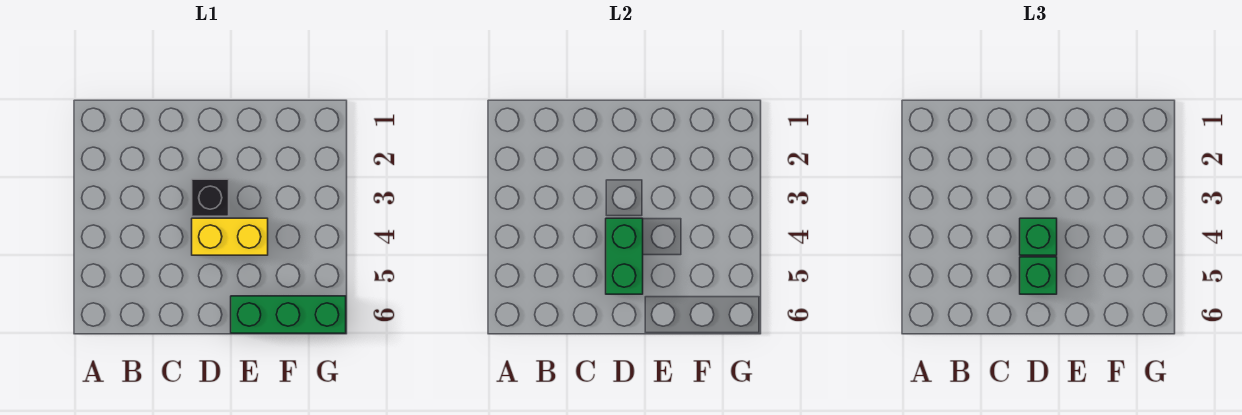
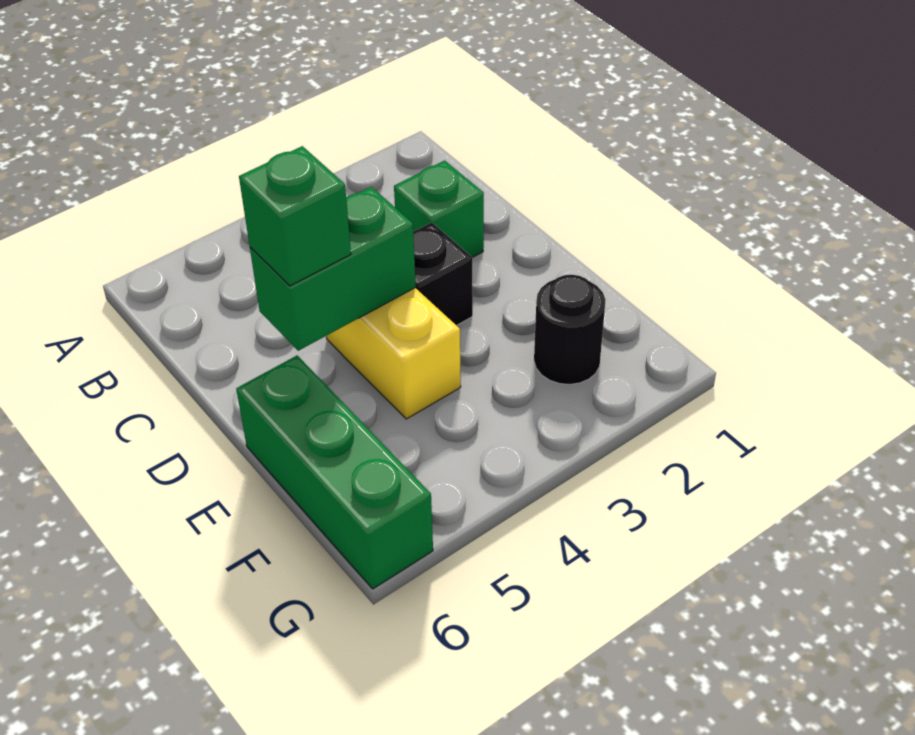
green 1x1 brick [1020,218,1057,255] -> green 1x1 brick moved to [394,160,484,258]
none -> black 1x1 round brick [534,275,606,384]

